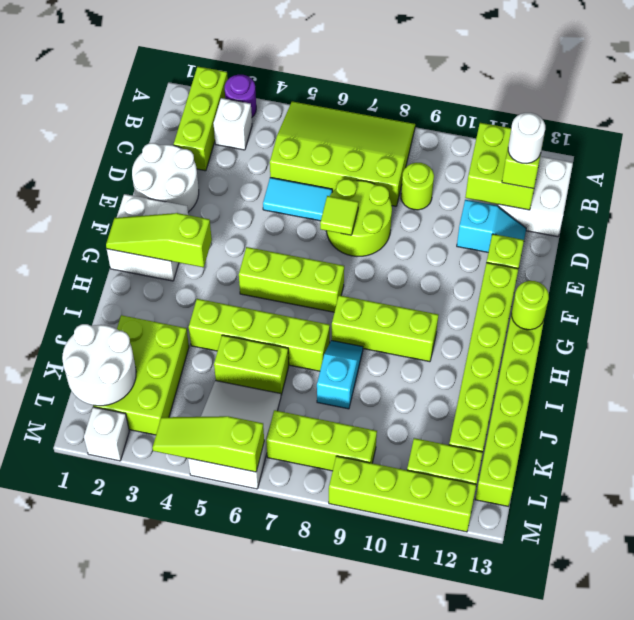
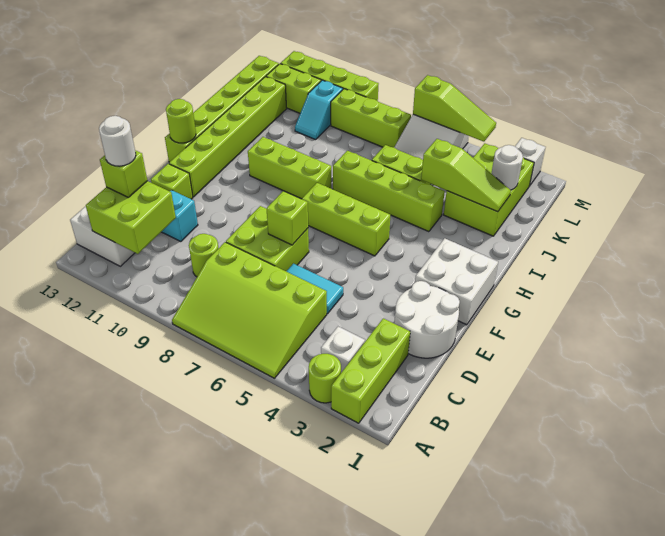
purple 1x1 round brick [225,75,256,117] -> lime 1x1 round brick [309,354,341,403]
lime 2x2 round brick [326,179,392,256] -> lime 2x2 brick [226,206,309,271]
lime 1x1 tile [320,196,358,235] -> lime 1x1 brick [266,191,308,245]
lime 1x3 slope [106,213,212,267] -> lime 1x3 slope moved to [421,139,511,212]
cyan 1x2 slope [317,340,363,409] -> cyan 1x2 slope moved to [295,80,343,140]
white 2x2 round brick [62,324,136,406] -> white 1x1 round brick [491,145,523,190]

